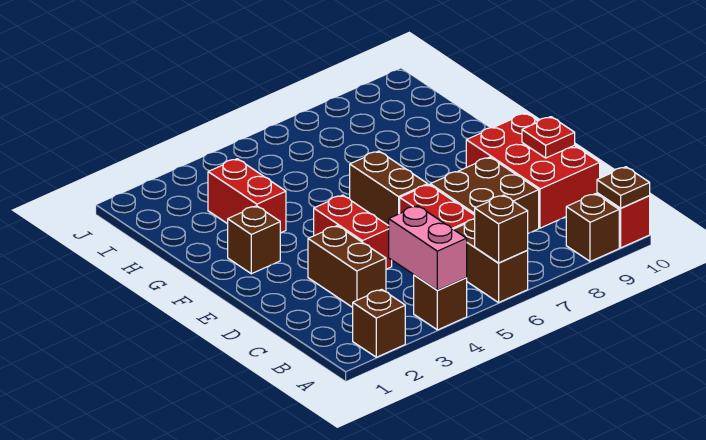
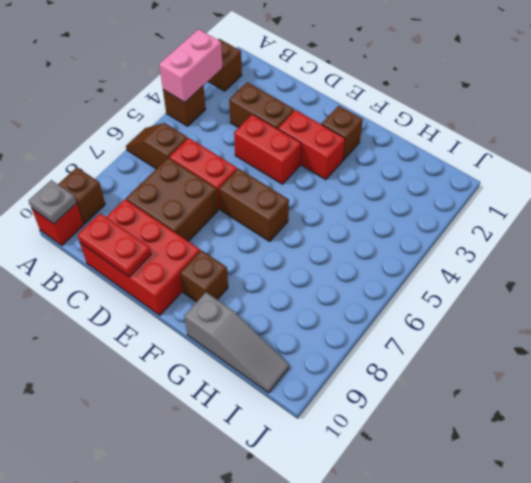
pink 1x2 brick [389,206,467,290] -> pink 1x2 brick turned to [159,29,222,102]
brown 1x2 brick [454,219,528,303] -> brown 1x2 slope [126,123,188,169]
brown 1x1 brick [475,195,528,263] -> brown 1x1 brick moved to [180,250,228,302]
brown 1x1 plate [597,167,650,208] -> grey 1x1 plate [29,180,76,224]
red 1x1 plate [522,117,575,158] -> red 1x2 plate [77,214,151,277]
red 1x2 brick [208,159,286,233] -> red 1x2 brick moved to [278,110,345,180]
none -> grey 1x3 slope [184,292,289,393]

